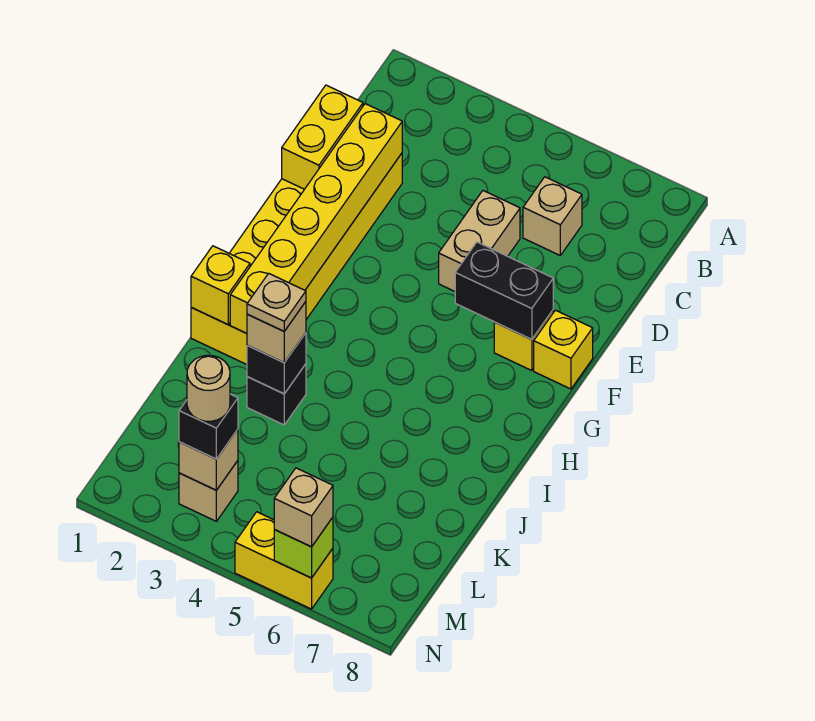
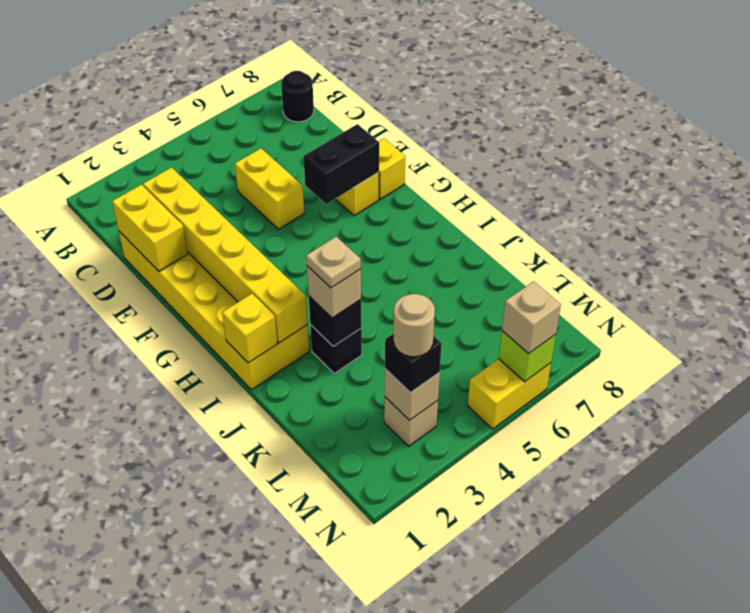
none -> black 1x1 round brick [281,71,314,122]
tan 1x1 brick [523,177,582,255] -> none
tan 1x2 brick [439,191,520,291] -> yellow 1x2 brick [235,149,304,229]

